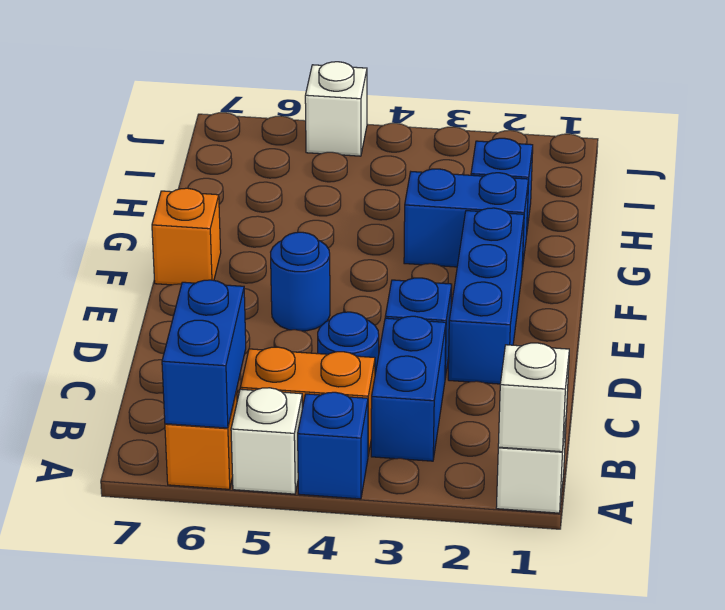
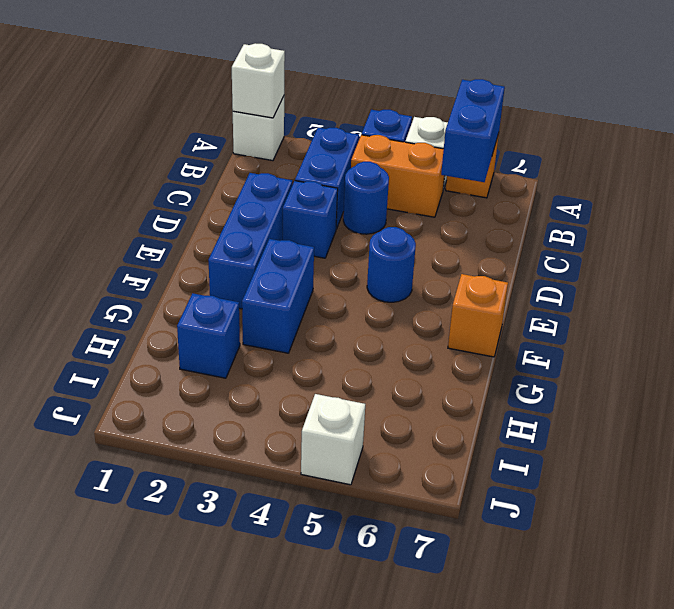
blue 1x2 brick [404,169,529,269] -> blue 1x2 brick turned to [242,239,314,353]

